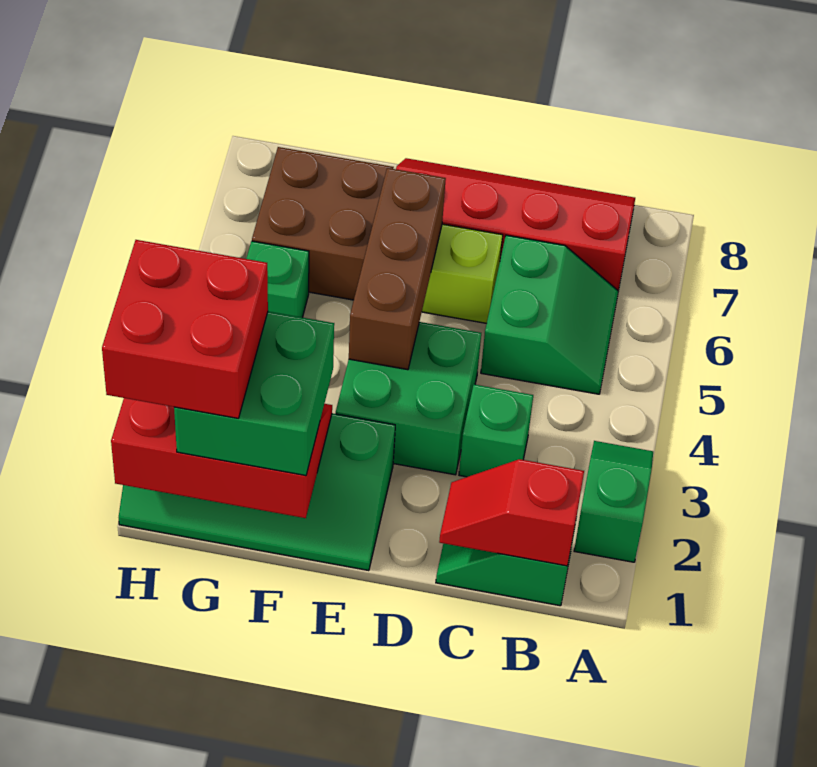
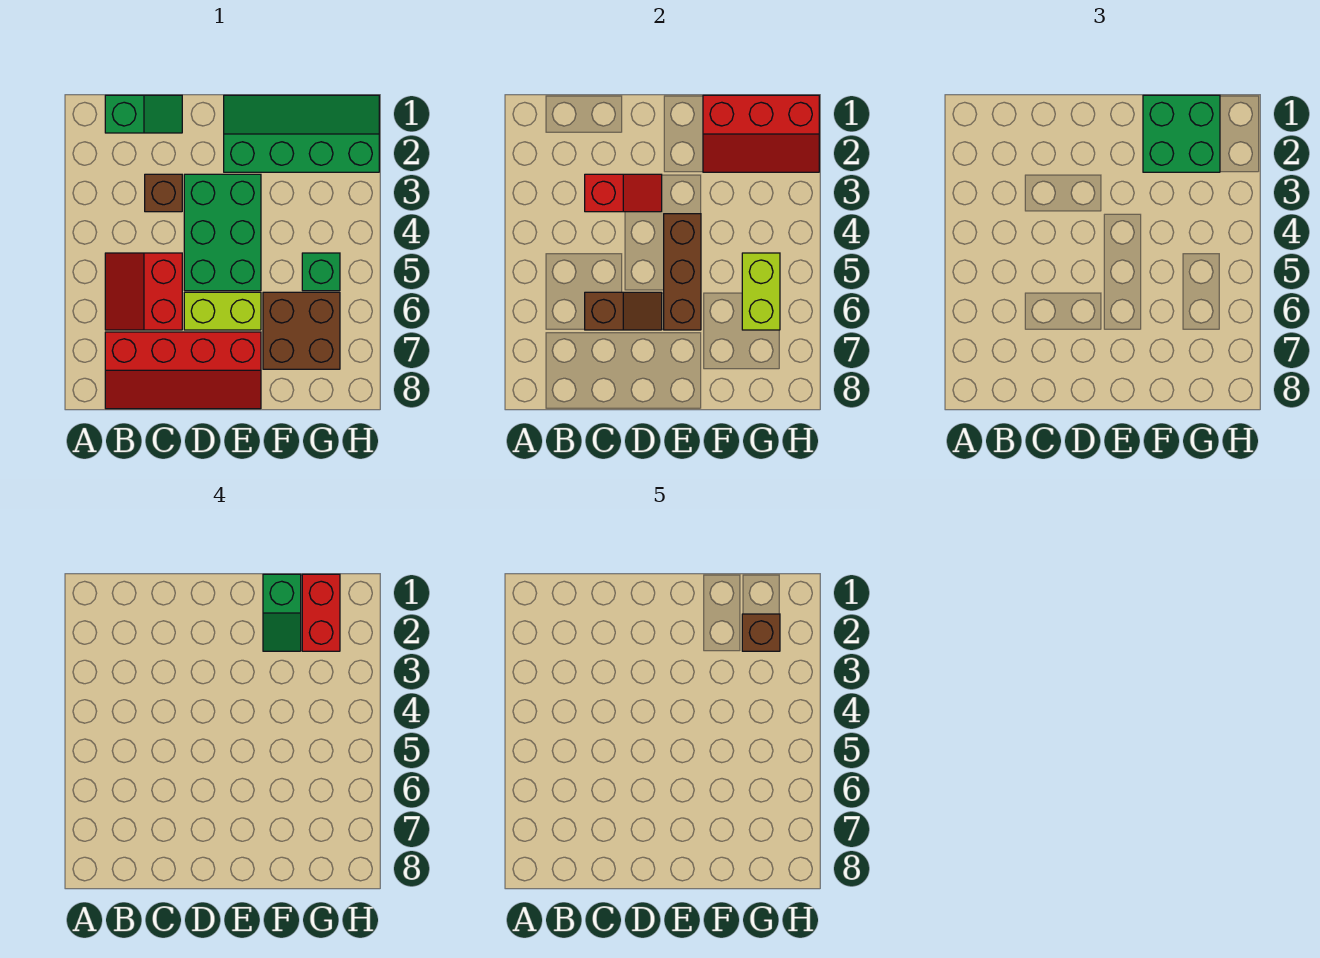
green 1x2 slope [574,441,653,562] -> green 1x2 slope moved to [263,574,301,651]
red 1x2 slope [439,459,584,566] -> red 1x2 slope moved to [585,174,662,212]
green 2x2 slope [481,235,618,394] -> red 2x2 slope [105,253,182,330]
green 1x1 brick [459,385,533,477] -> brown 1x1 brick [145,174,182,212]
none -> brown 1x2 slope [585,292,662,330]
green 2x2 brick [336,322,481,475] -> green 2x3 brick [184,174,261,291]
red 2x2 brick [102,240,268,418] -> red 1x2 brick [302,574,340,651]
none -> brown 1x1 brick [742,614,780,651]
none -> lime 1x2 brick [742,253,780,330]

